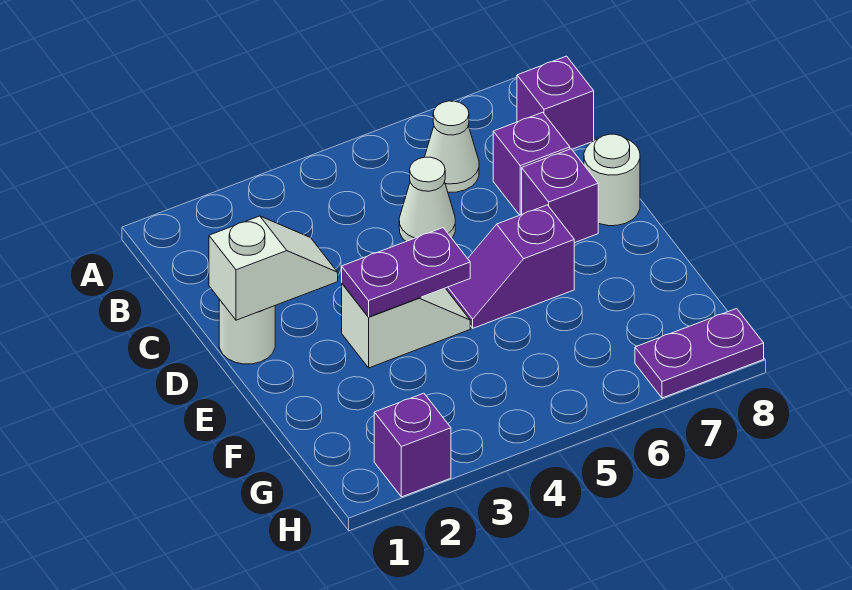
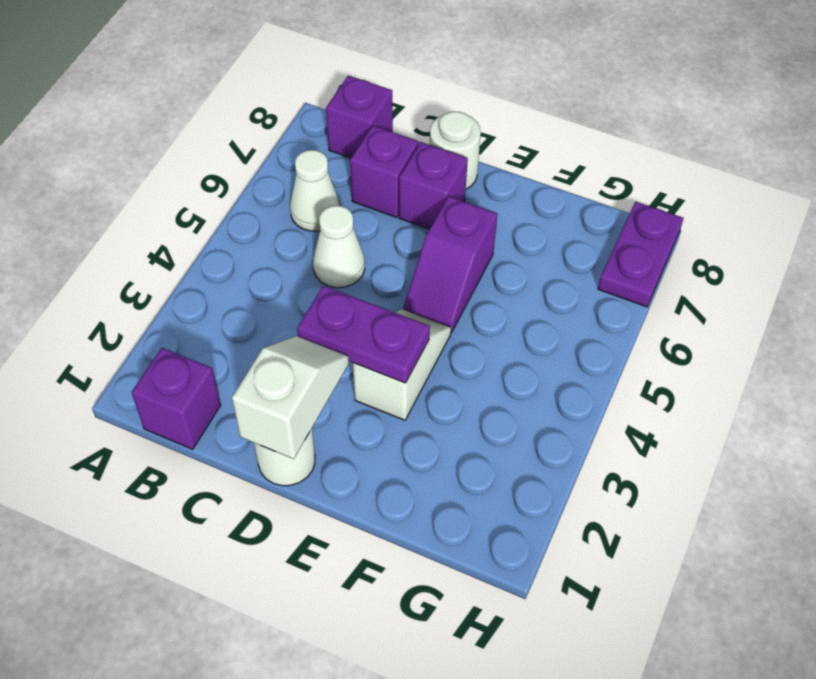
purple 1x2 plate [342,228,470,317] -> purple 1x2 plate turned to [297,286,430,383]
purple 1x1 brick [374,393,451,497] -> purple 1x1 brick moved to [132,348,221,449]

